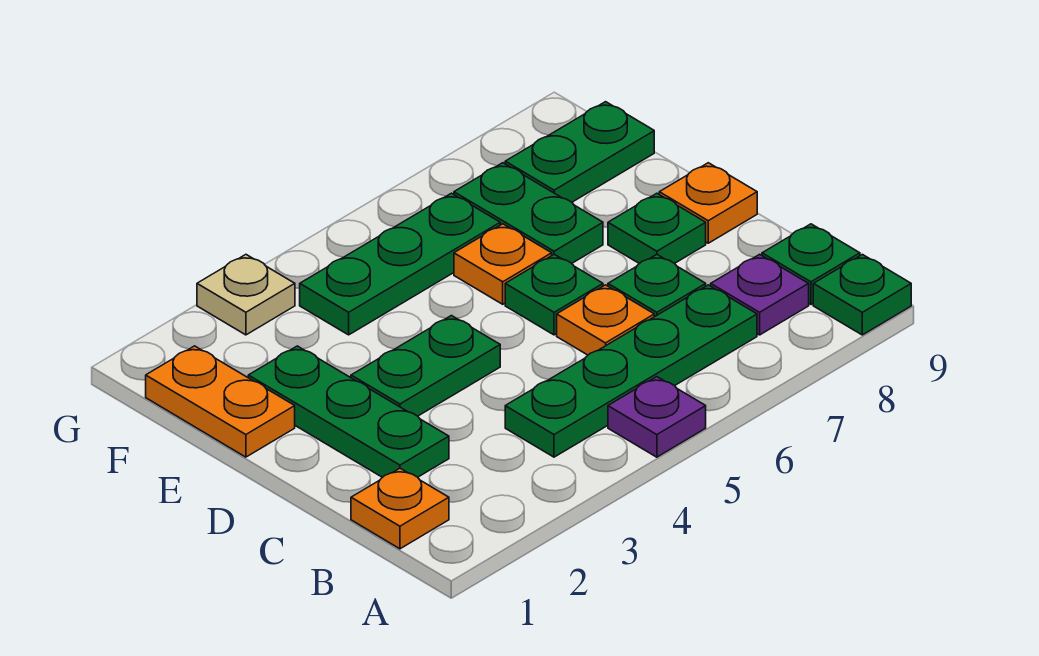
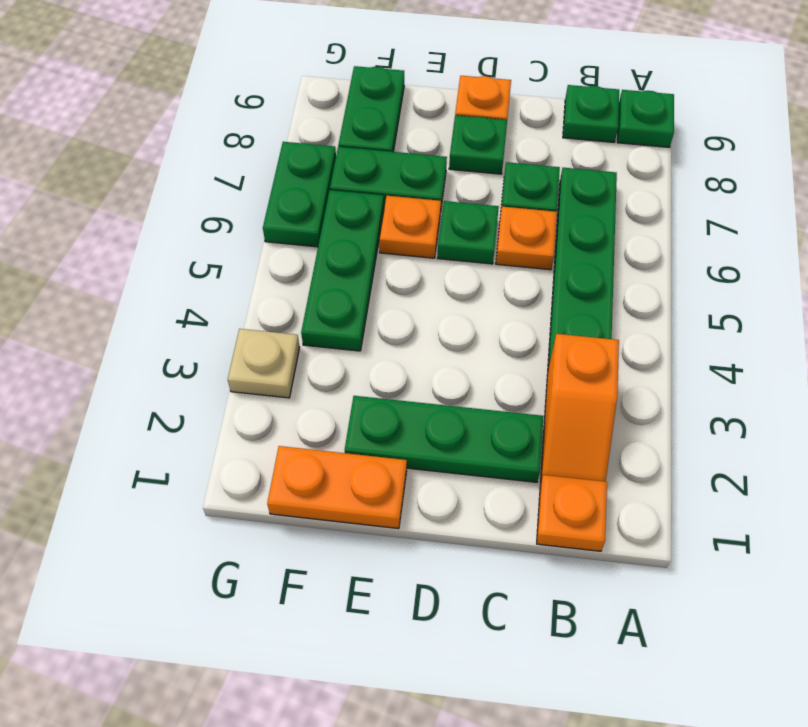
purple 1x1 plate [608,377,706,457] -> none
none -> orange 1x2 slope [540,334,619,483]
purple 1x1 plate [711,254,809,335] -> none
green 1x2 plate [351,316,500,416] -> green 1x2 plate moved to [263,142,336,247]

